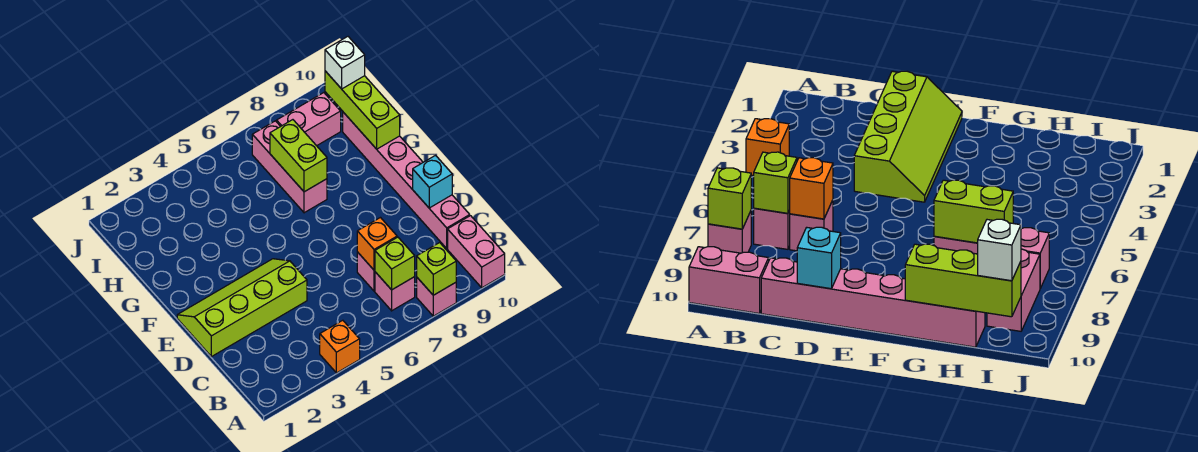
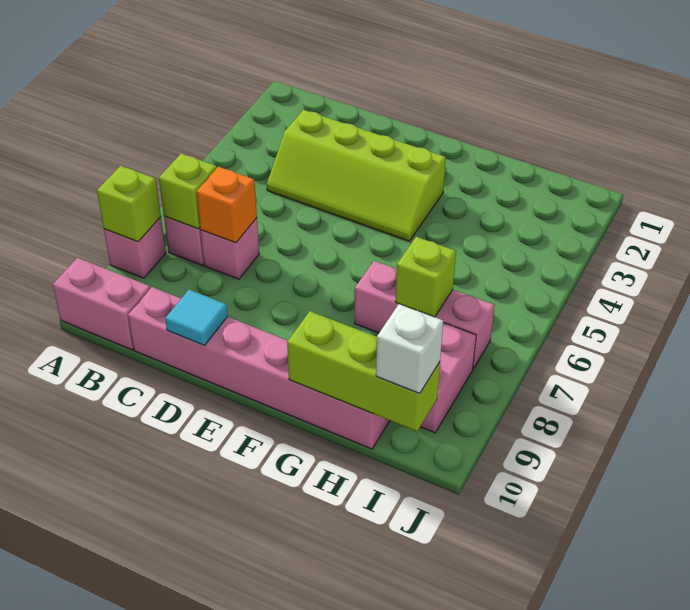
orange 1x1 brick [320,320,360,373] -> none
lime 2x4 slope [177,259,307,357] -> lime 2x4 slope turned to [267,110,446,241]
cyan 1x1 brick [413,155,452,208] -> cyan 1x1 tile [165,290,228,345]
lime 1x2 brick [270,120,327,192] -> lime 1x1 brick [395,237,456,317]

